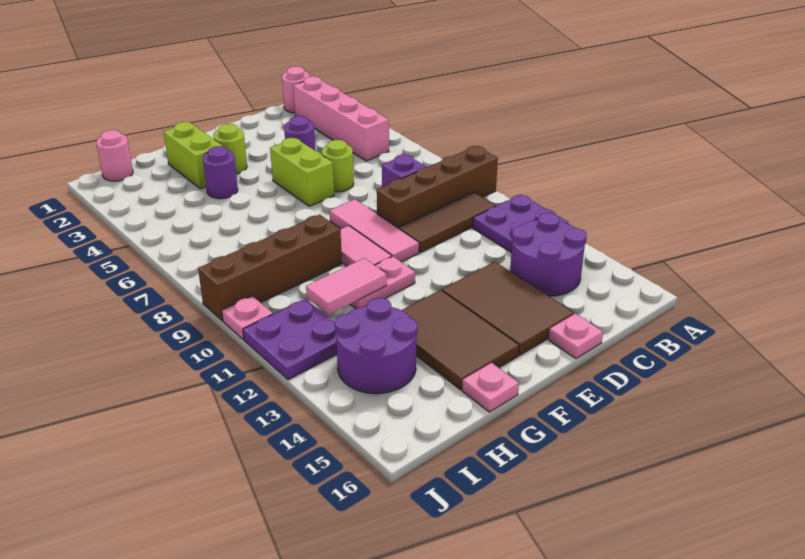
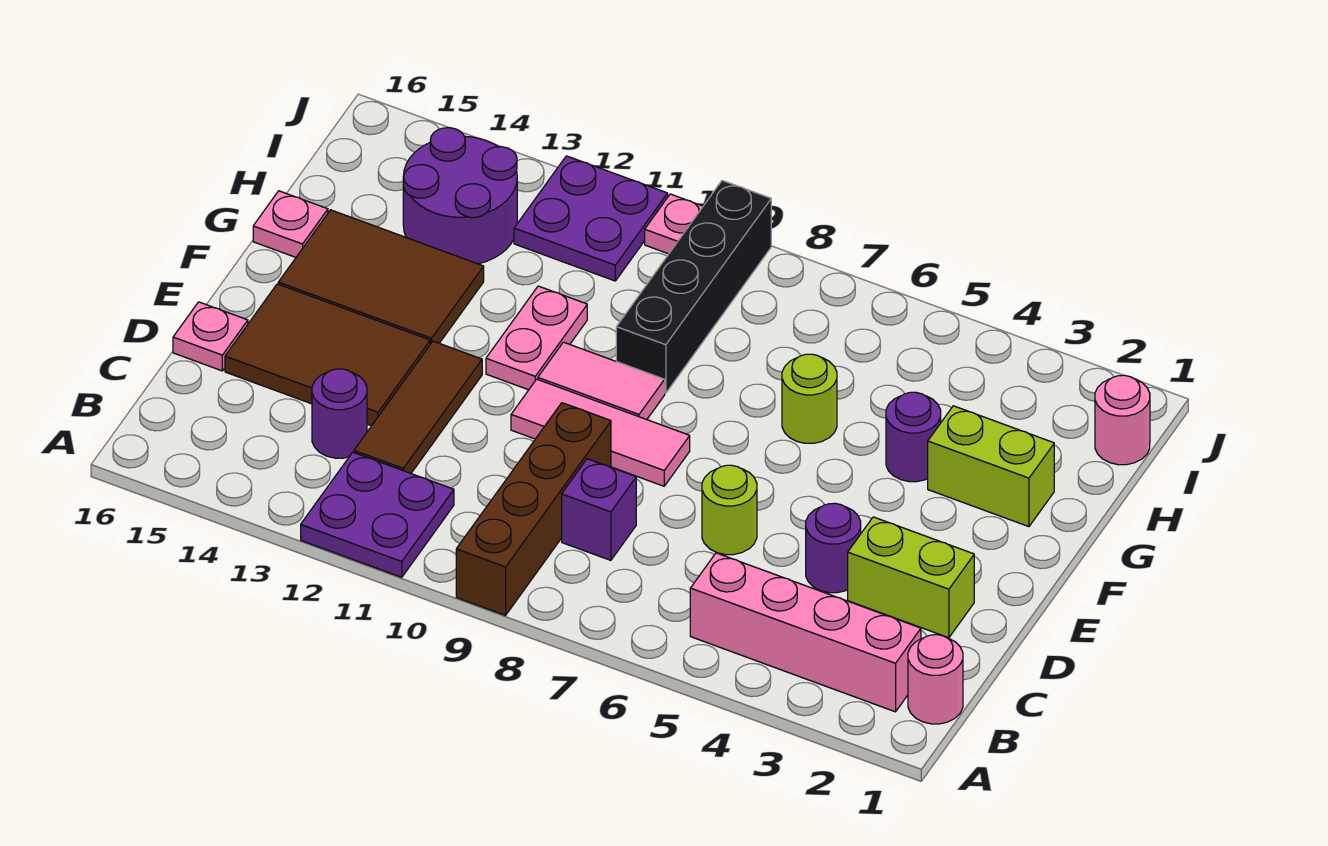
brown 1x3 tile [399,192,496,253] -> brown 1x3 tile moved to [354,341,482,473]
purple 2x2 round brick [510,213,587,296] -> purple 1x1 round brick [312,369,367,458]
lime 1x2 brick [270,138,334,206] -> lime 1x2 brick moved to [848,517,974,638]
lime 1x1 round brick [213,124,247,174] -> lime 1x1 round brick moved to [782,354,837,443]
brown 1x4 brick [198,215,342,321] -> black 1x4 brick [616,181,771,393]
pink 1x2 tile [306,258,387,315] -> none

